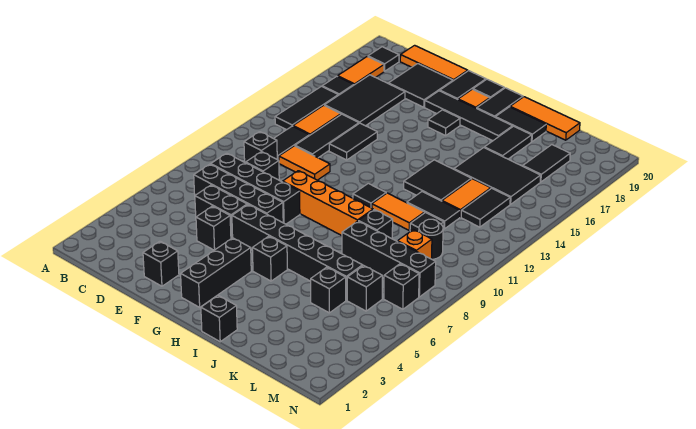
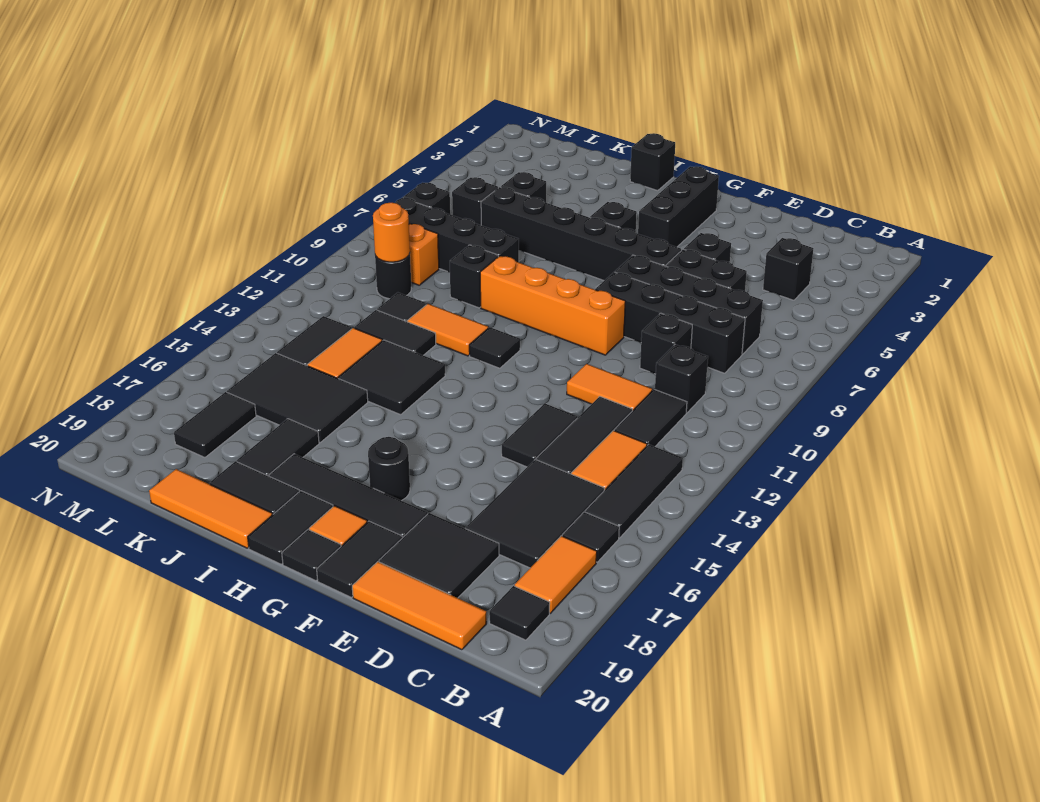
black 1x1 brick [143,241,179,286] -> black 1x1 brick moved to [763,238,814,300]
black 1x1 tile [428,110,460,136] -> black 1x1 round brick [368,437,410,501]
none -> orange 1x1 round brick [373,203,410,262]

